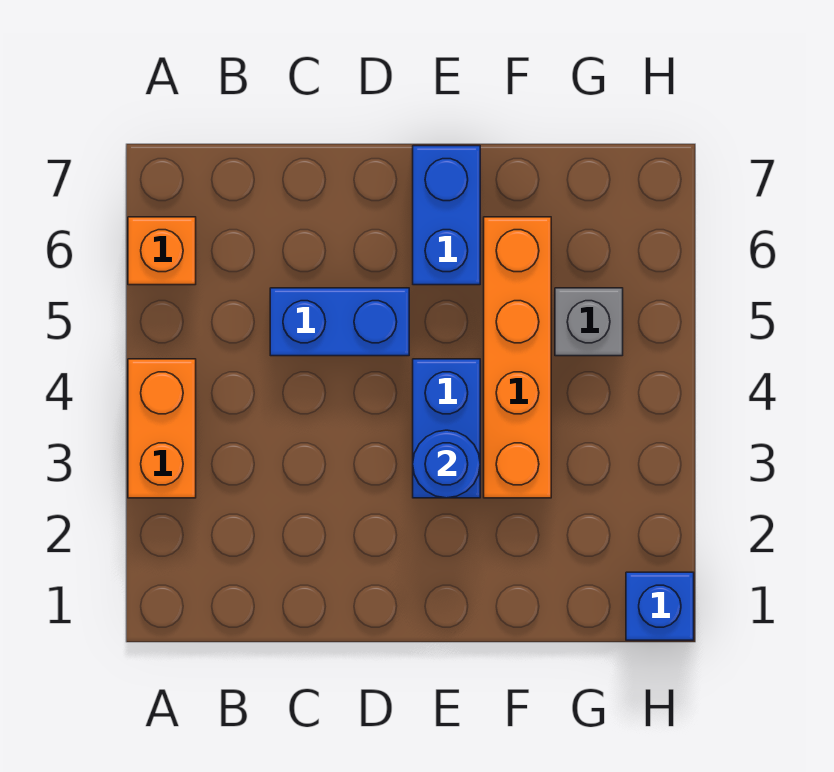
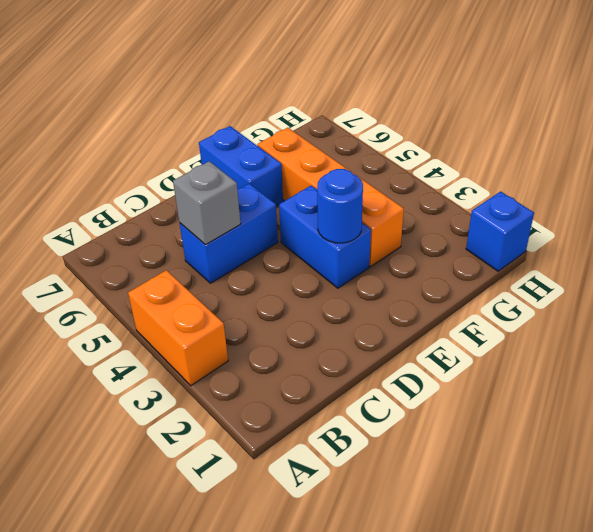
orange 1x1 brick [128,217,196,285] -> none
grey 1x1 brick [555,288,623,356] -> grey 1x1 brick moved to [173,161,240,245]

